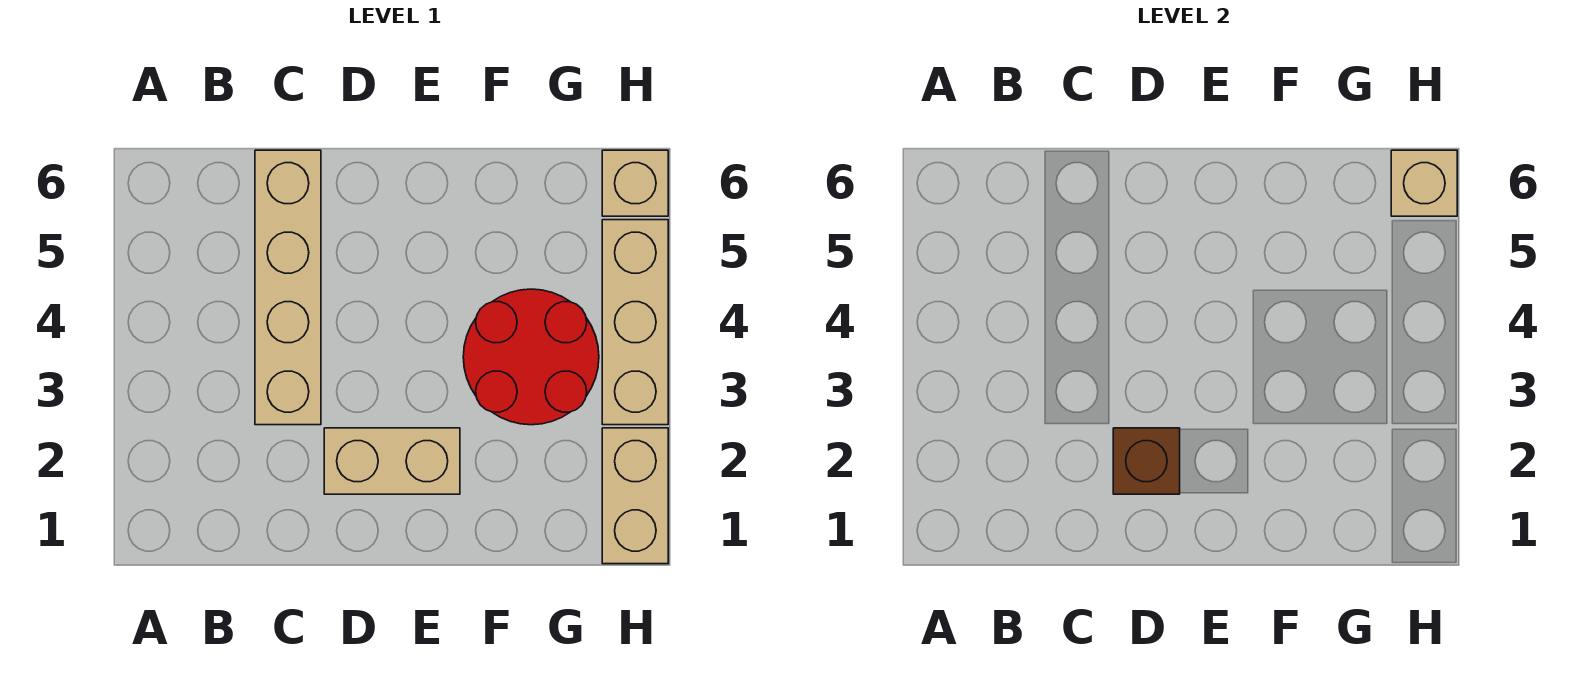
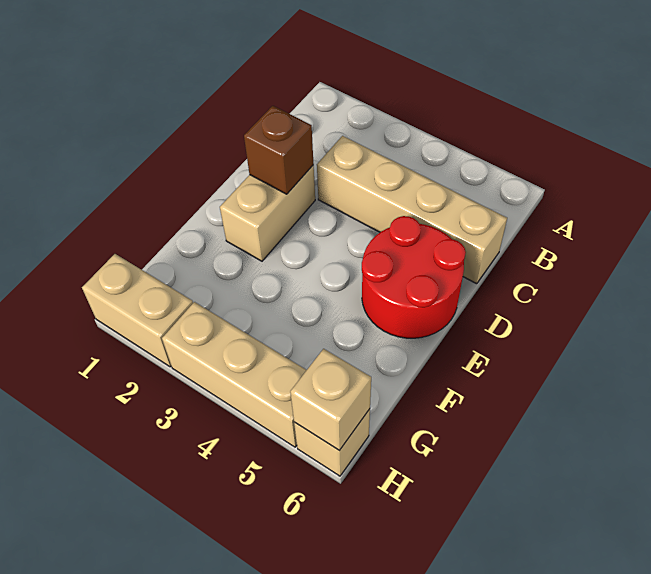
red 2x2 round brick [463,289,599,425] -> red 2x2 round brick moved to [362,216,466,338]

